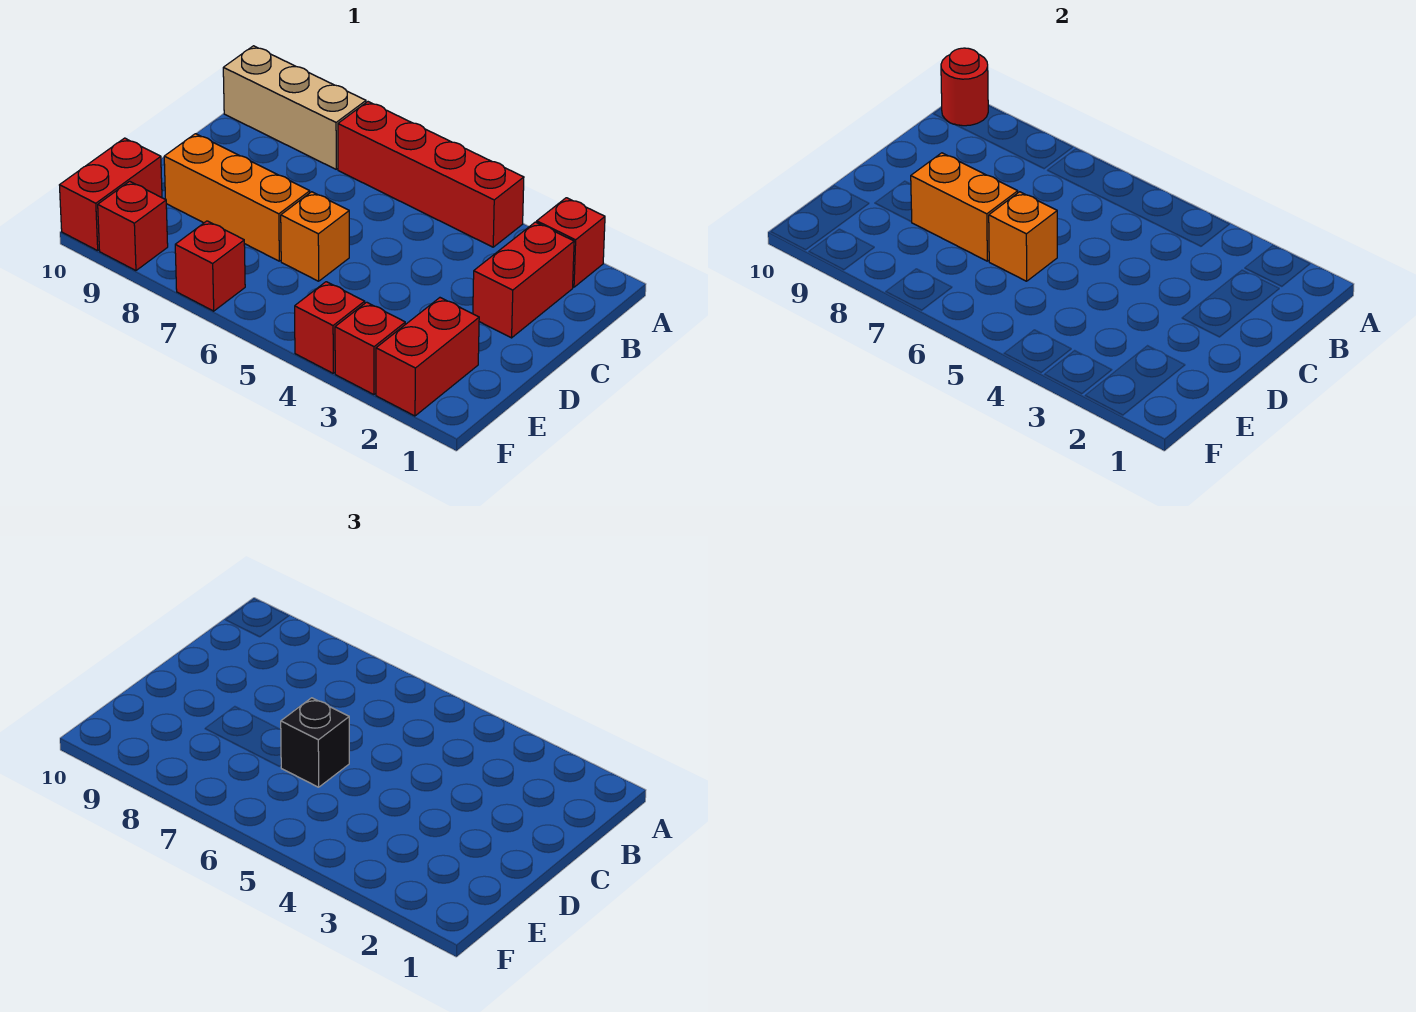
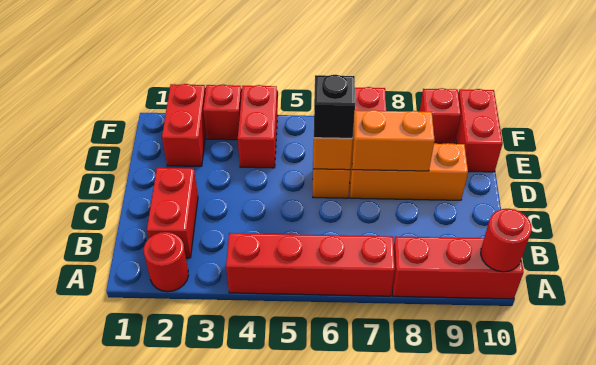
red 1x1 brick [537,198,605,287] -> red 1x1 round brick [144,232,188,292]
tan 1x3 brick [223,46,366,169] -> red 1x3 brick [392,236,524,299]
red 1x1 brick [295,282,365,373] -> red 1x2 brick [238,85,278,168]

